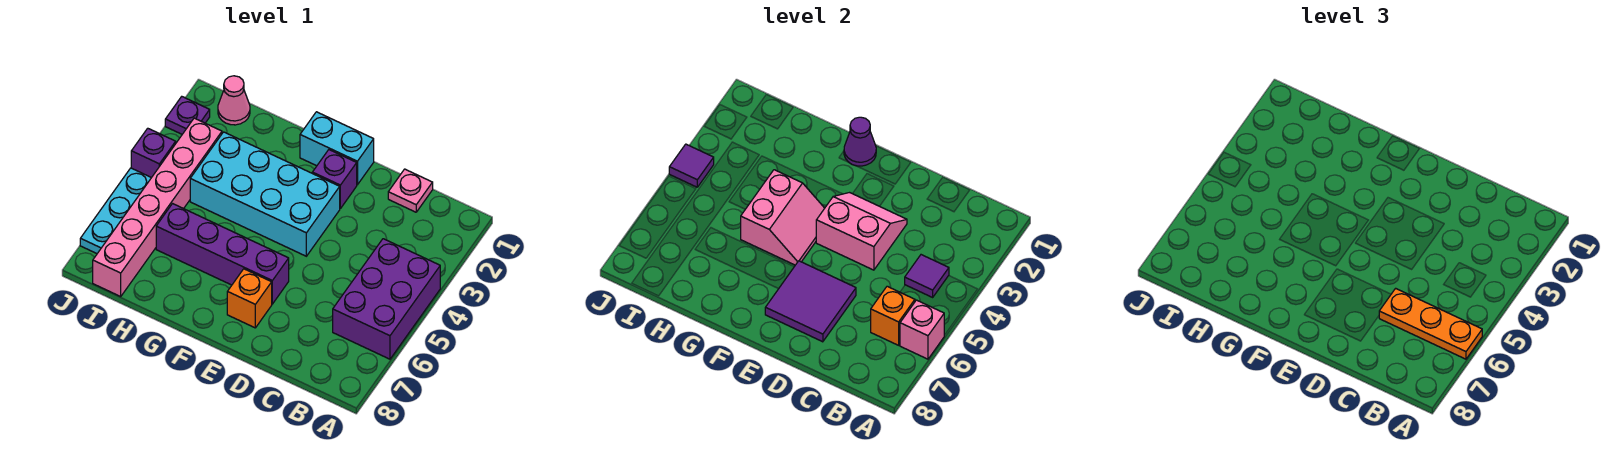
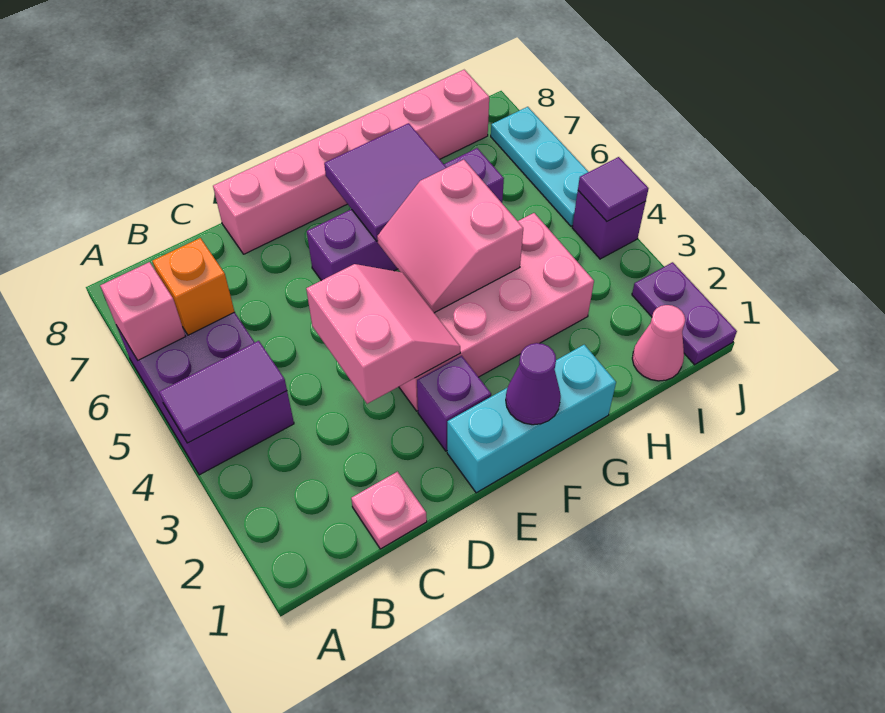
orange 1x3 plate [1379,288,1482,359] -> none
purple 1x1 tile [905,255,949,297] -> purple 1x2 tile [159,341,287,443]
pink 2x2 slope [816,193,907,270] -> pink 2x2 slope turned to [306,264,460,404]
purple 2x2 tile [765,261,856,342] -> purple 2x2 tile moved to [324,123,447,241]
cyan 1x2 brick [300,112,374,185] -> cyan 1x3 brick [447,345,616,493]
cyan 2x4 brick [190,132,340,256] -> pink 2x4 brick [399,213,594,411]
orange 1x1 brick [227,269,272,328] -> none
pink 1x6 brick [93,118,222,296] -> pink 1x6 brick turned to [213,70,489,254]
purple 1x1 plate [165,97,210,134] -> purple 1x2 plate [632,262,737,365]

